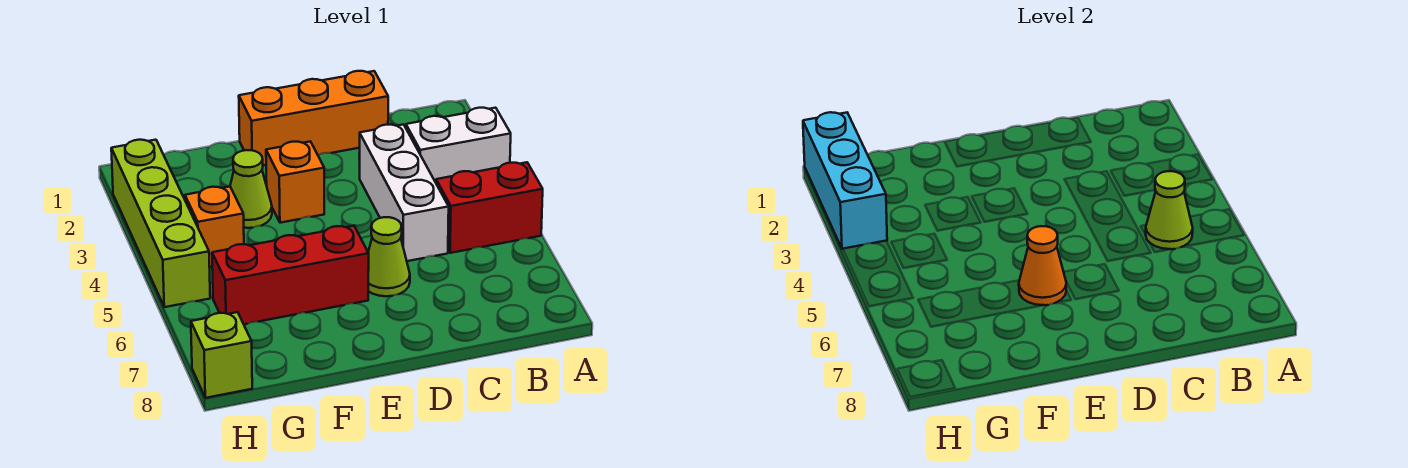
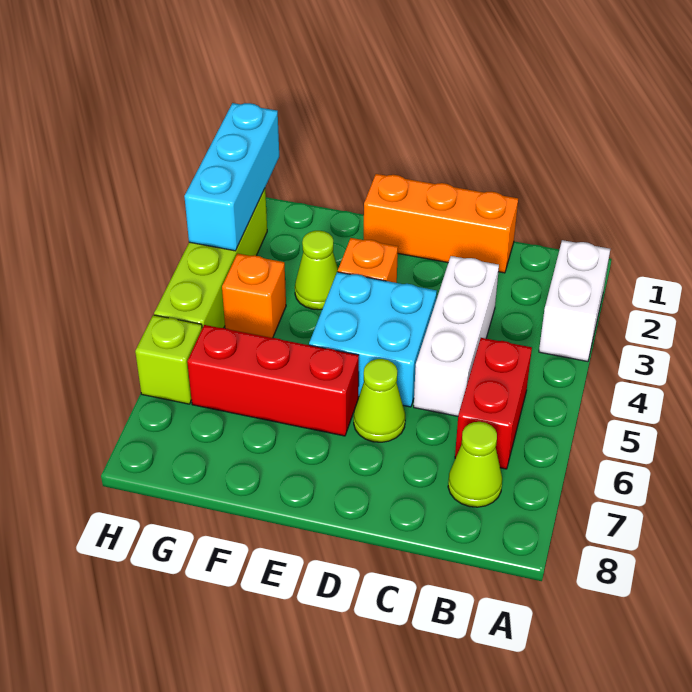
white 1x2 brick [406,108,511,182] -> white 1x2 brick turned to [539,240,610,361]
red 1x2 brick [436,162,543,253] -> red 1x2 brick turned to [455,338,532,469]
lime 1x1 cone [1146,171,1193,249] -> lime 1x1 cone moved to [448,422,502,507]
none -> cyan 2x2 brick [309,272,437,407]
orange 1x1 cone [1019,226,1066,305] -> none
lime 1x1 brick [191,312,252,398] -> lime 1x1 brick moved to [135,315,202,404]

